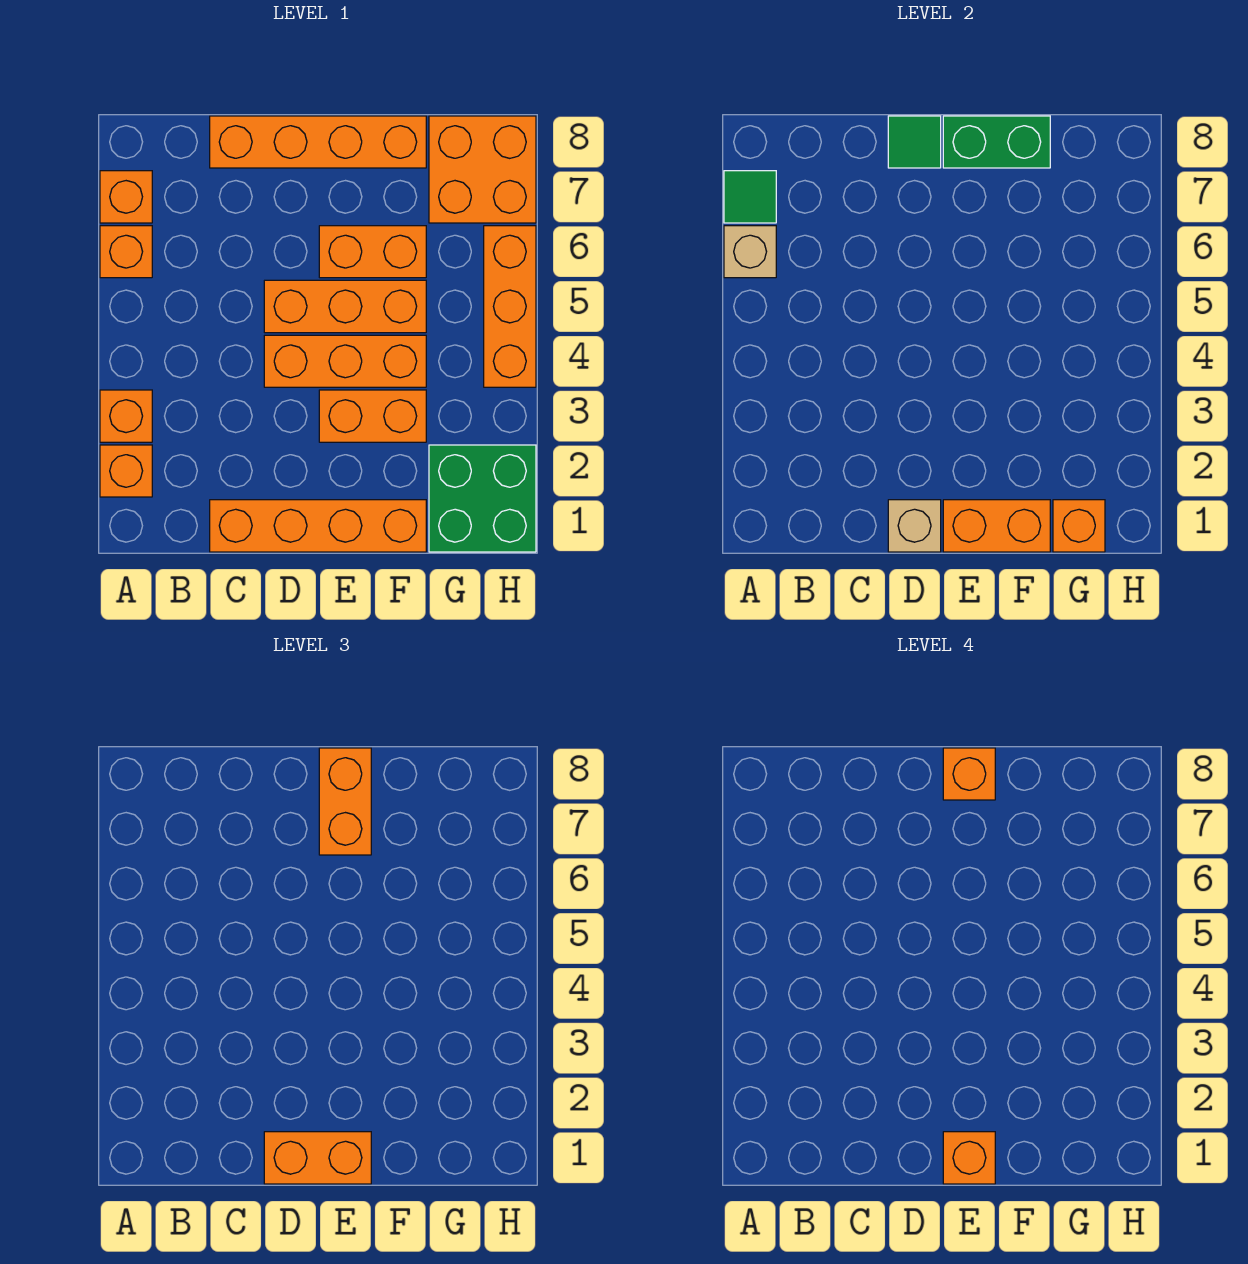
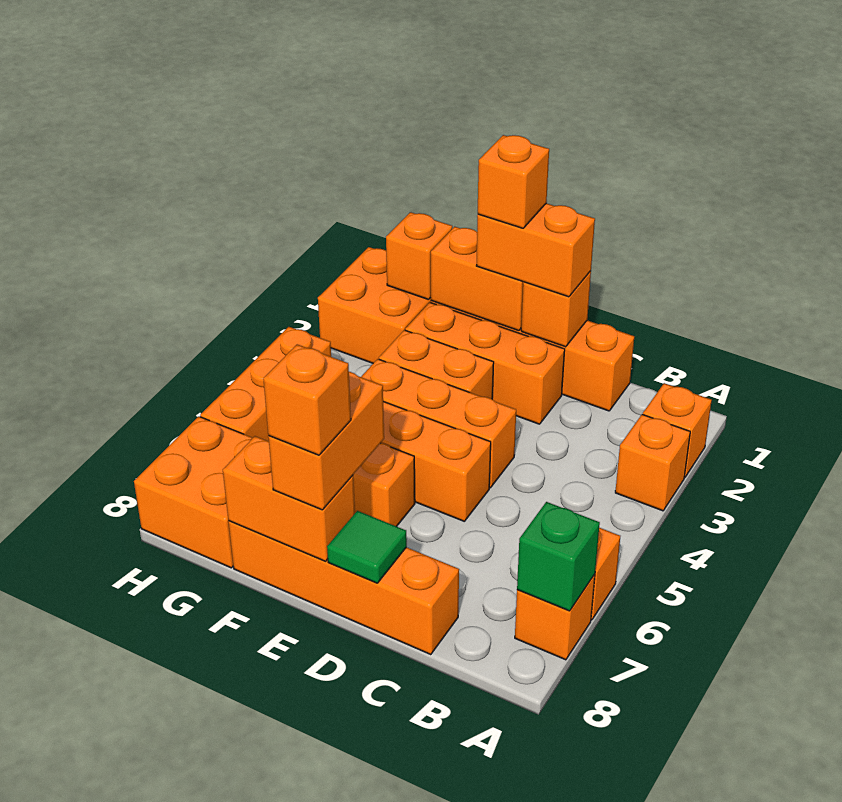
tan 1x1 brick [724,226,776,278] -> none
green 1x1 tile [724,171,776,223] -> green 1x1 brick [517,502,600,611]
tan 1x1 brick [888,500,941,552] -> orange 1x1 brick [521,271,591,347]
none -> orange 1x3 brick [405,302,565,424]
green 1x2 brick [943,116,1050,168] -> orange 1x2 brick [223,436,355,561]
green 2x2 brick [429,445,536,552] -> orange 2x2 brick [318,247,431,363]

